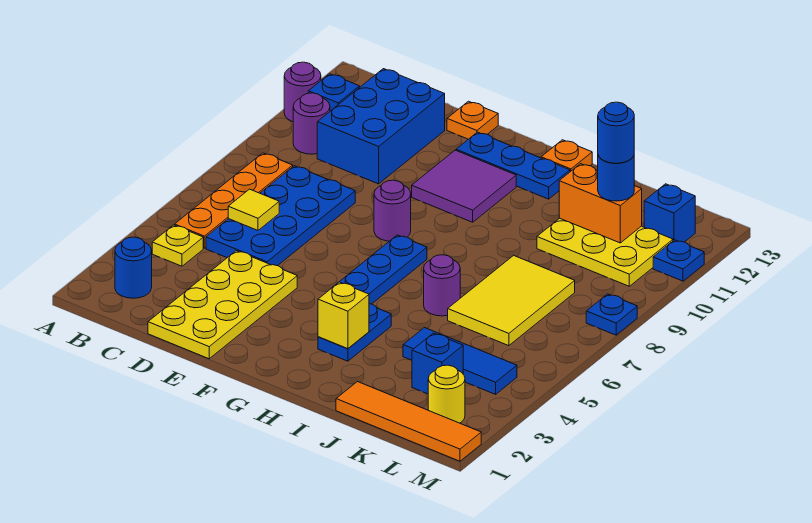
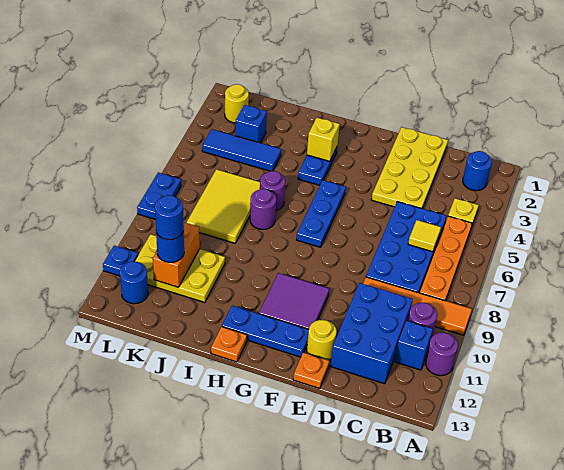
none -> yellow 1x1 round brick [307,320,337,360]
purple 1x1 round brick [374,180,411,241] -> purple 1x1 round brick moved to [250,189,276,229]
orange 1x4 tile [336,382,481,461] -> orange 1x4 tile moved to [363,277,472,335]
orange 1x2 brick [559,164,642,243] -> orange 1x2 brick turned to [153,223,200,287]
blue 1x1 brick [644,184,695,242] -> blue 1x1 round brick [120,262,148,304]
blue 1x1 plate [586,294,637,335] -> blue 1x2 plate [137,173,181,219]

